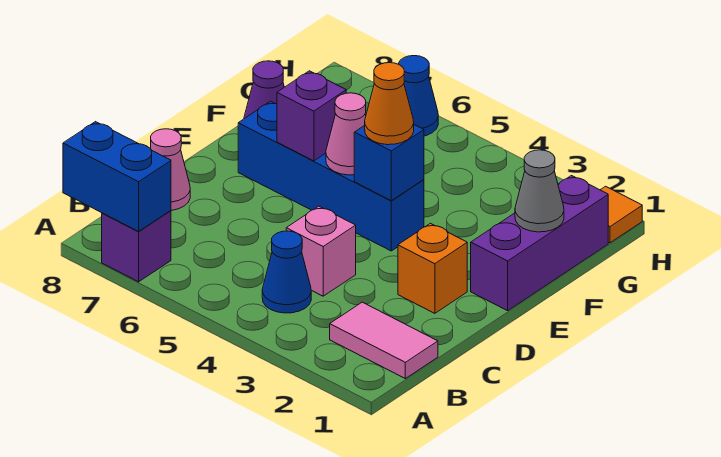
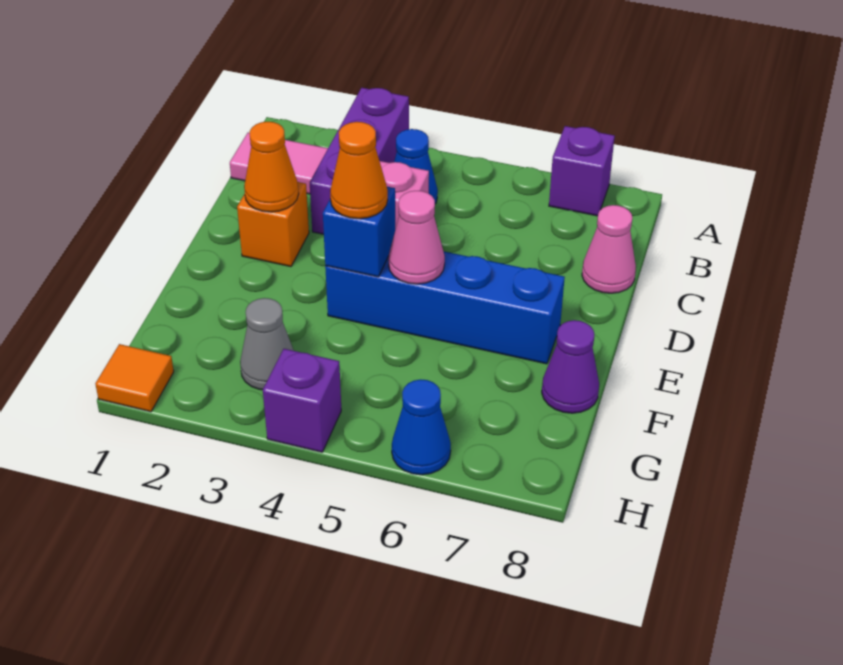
blue 1x2 brick [63,122,171,231] -> none
none -> orange 1x1 cone [244,122,299,212]
purple 1x3 brick [471,176,608,311] -> purple 1x3 brick moved to [310,88,409,234]
purple 1x1 brick [277,71,346,161] -> purple 1x1 brick moved to [263,349,341,452]
grey 1x1 cone [515,150,564,232] -> grey 1x1 cone moved to [240,298,294,390]

